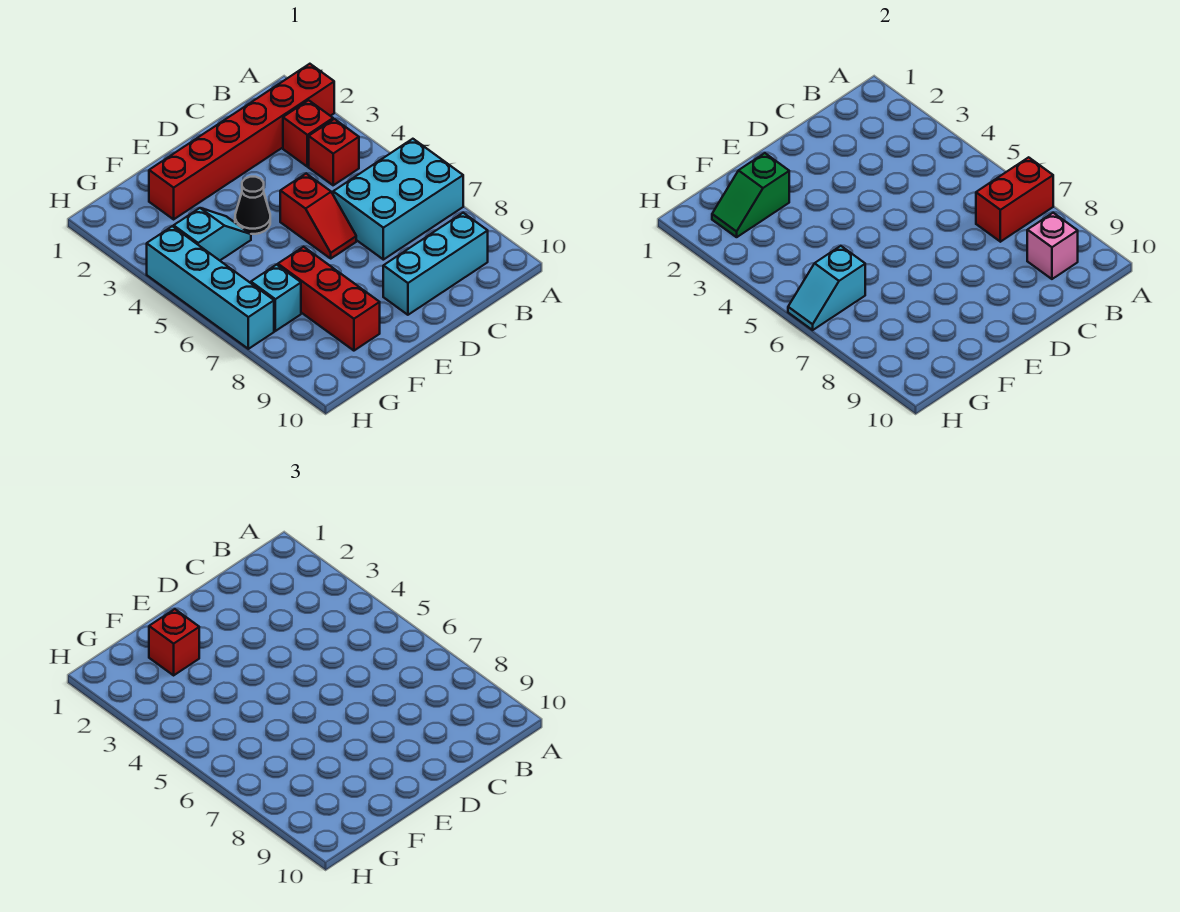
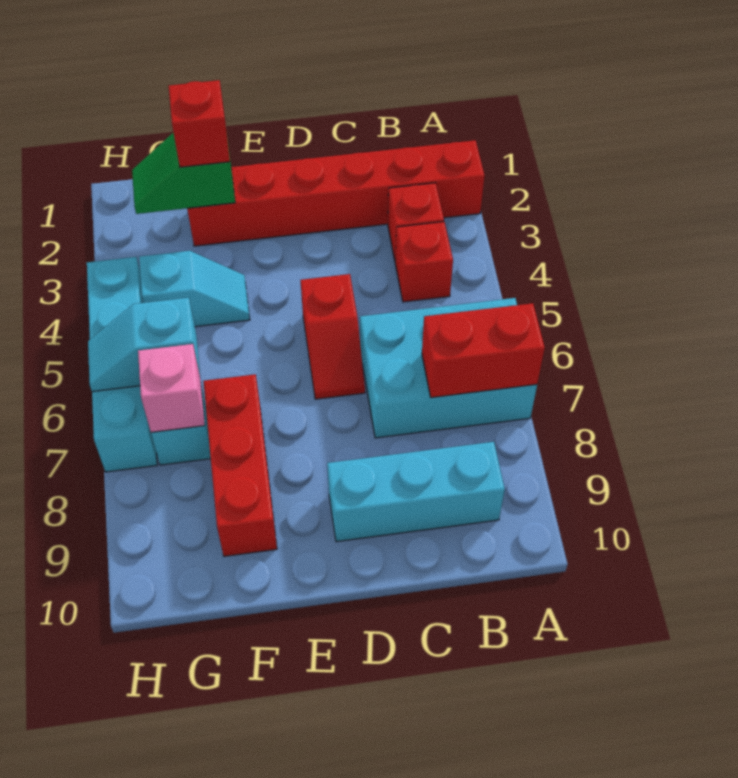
pink 1x1 brick [1027,213,1078,279] -> pink 1x1 brick moved to [138,344,205,432]
black 1x1 cone [235,177,270,234] -> none

